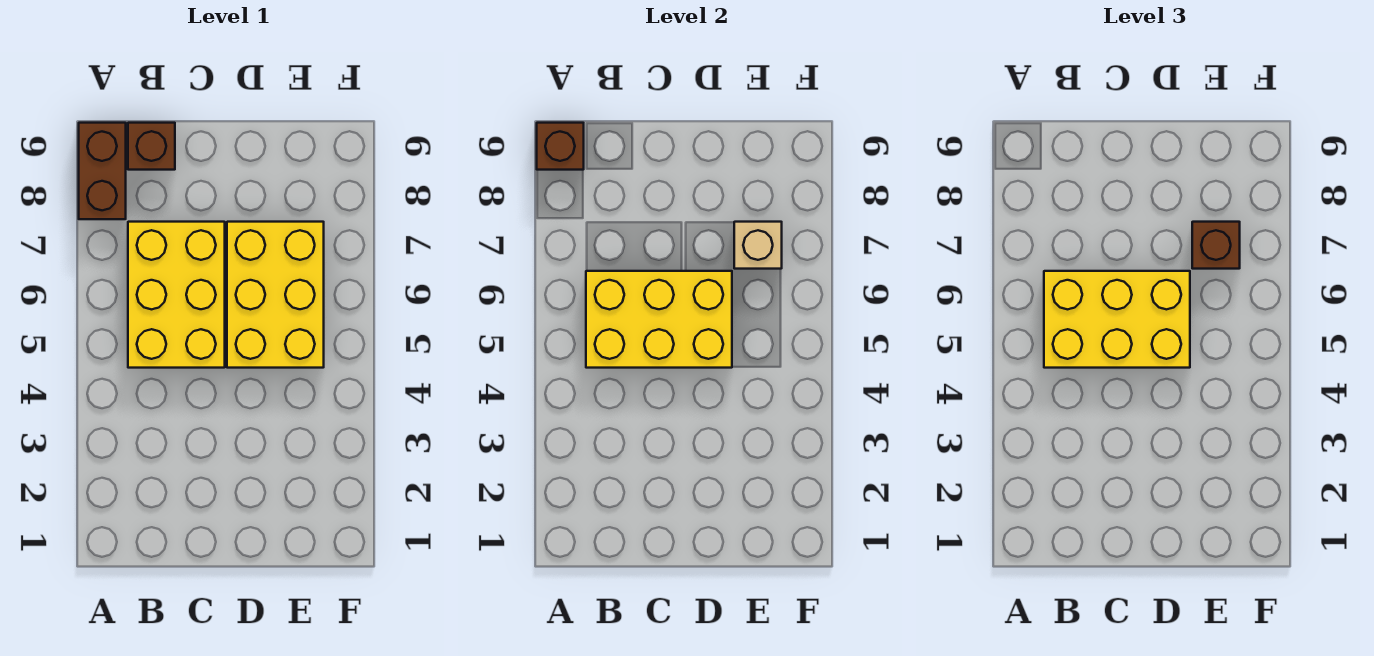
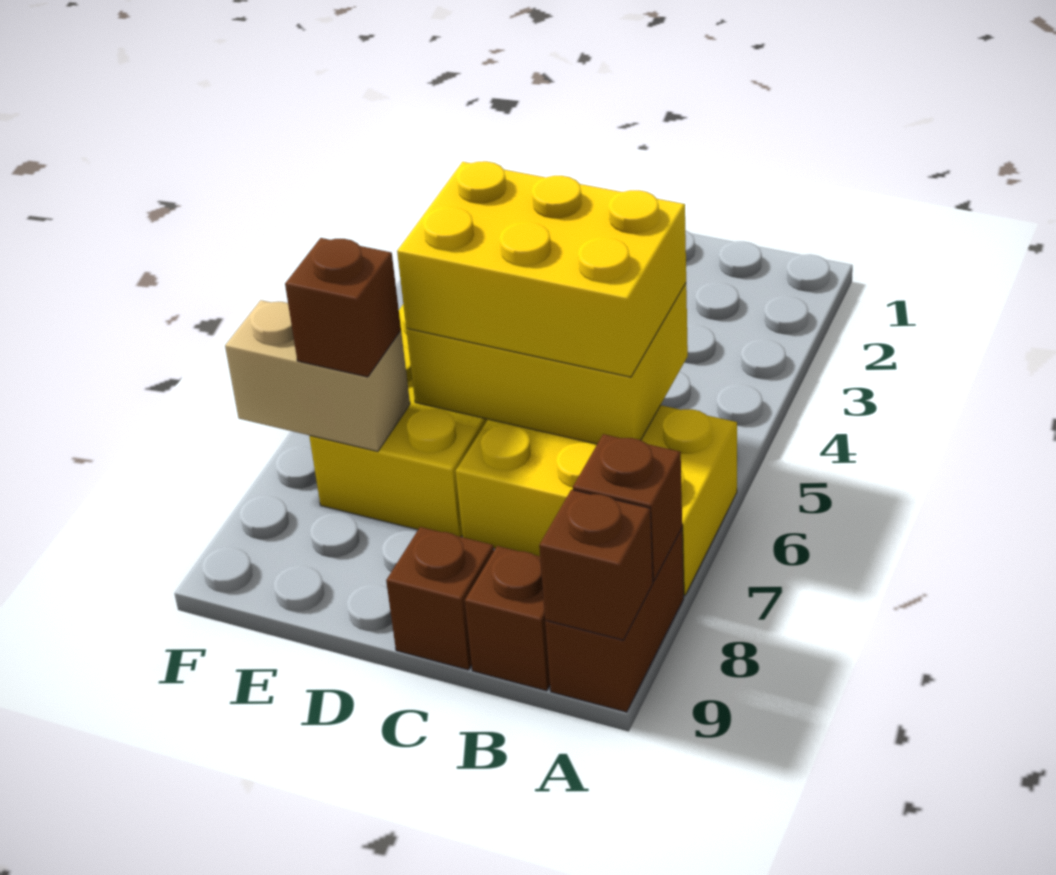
none -> brown 1x1 brick [573,434,682,581]
yellow 2x3 brick [128,222,225,368] -> yellow 2x3 brick turned to [456,405,737,596]
none -> brown 1x1 brick [386,527,494,670]
tan 1x1 brick [734,222,782,269] -> tan 1x2 brick [225,300,410,452]

